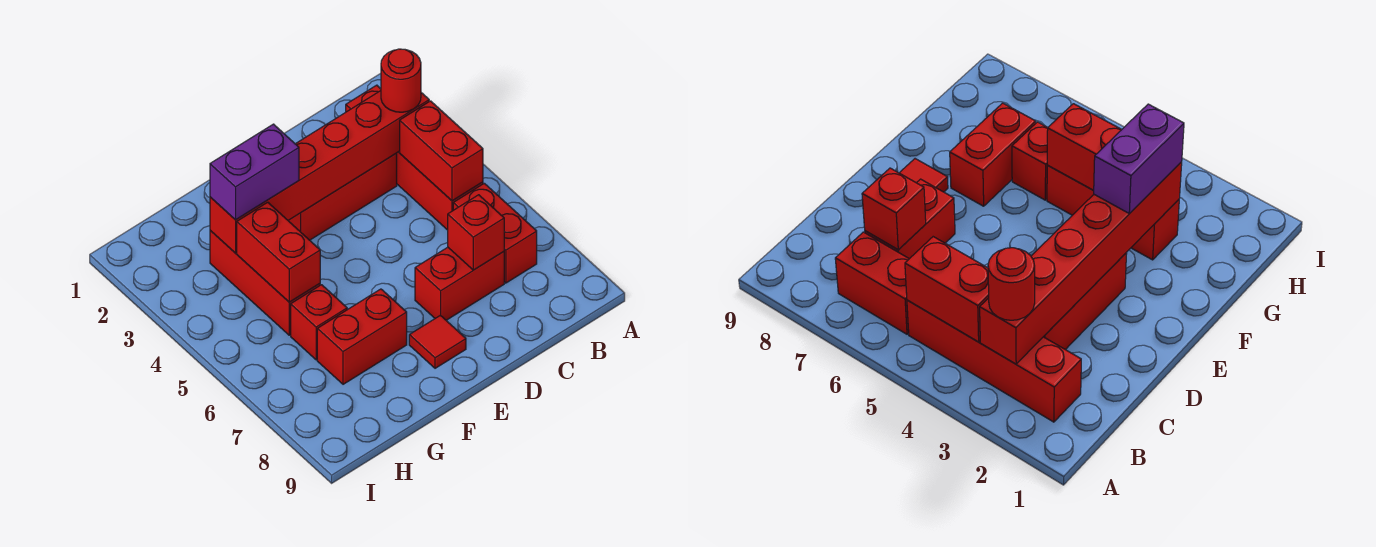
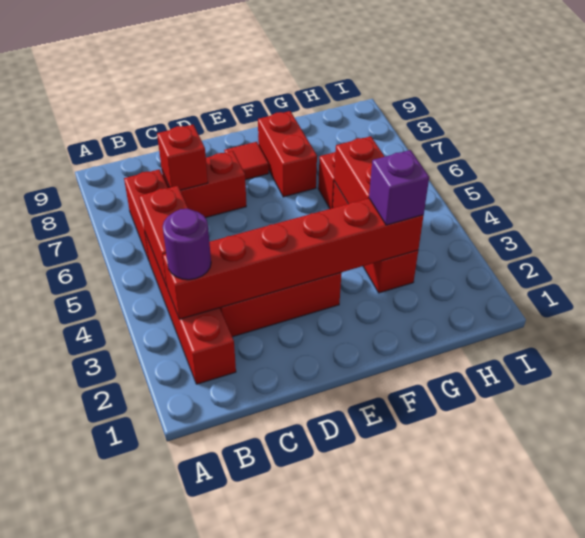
red 1x1 round brick [381,49,421,112] -> purple 1x1 round brick [163,209,211,280]
purple 1x2 brick [210,124,299,220] -> purple 1x1 brick [369,150,429,225]
red 1x2 brick [317,289,407,384] -> red 1x2 brick turned to [258,111,317,197]

